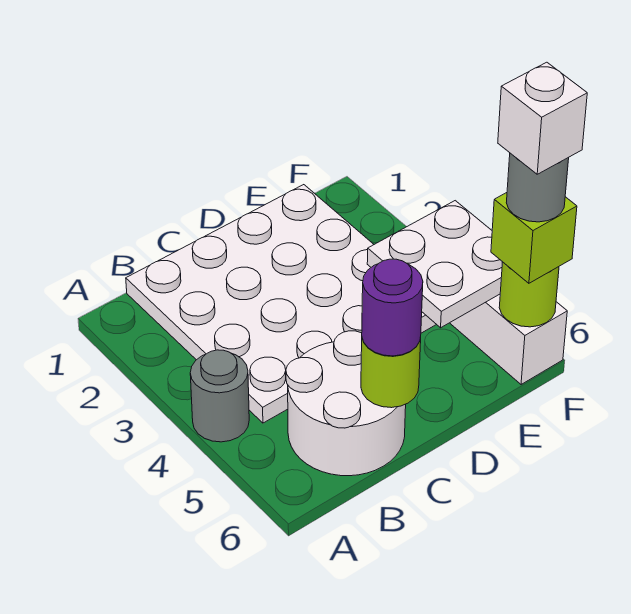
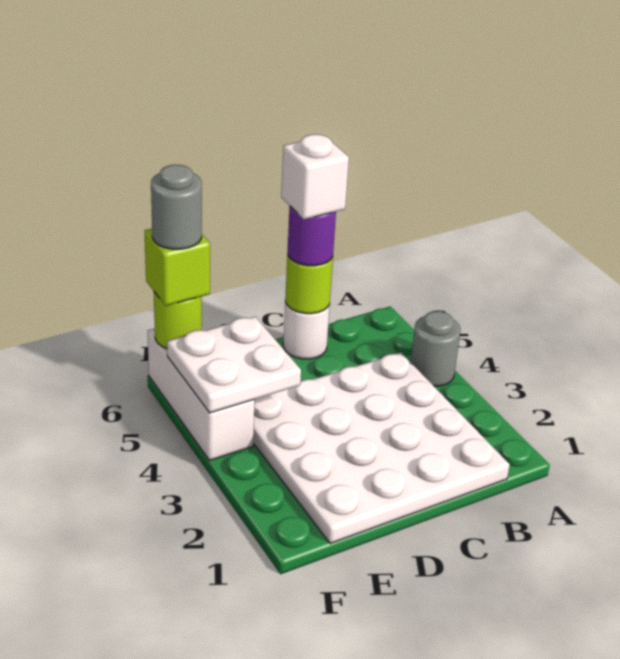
white 2x2 round brick [286,331,406,476] -> white 1x1 round brick [283,300,330,359]
white 1x1 brick [498,62,587,174] -> white 1x1 brick moved to [281,134,349,219]

